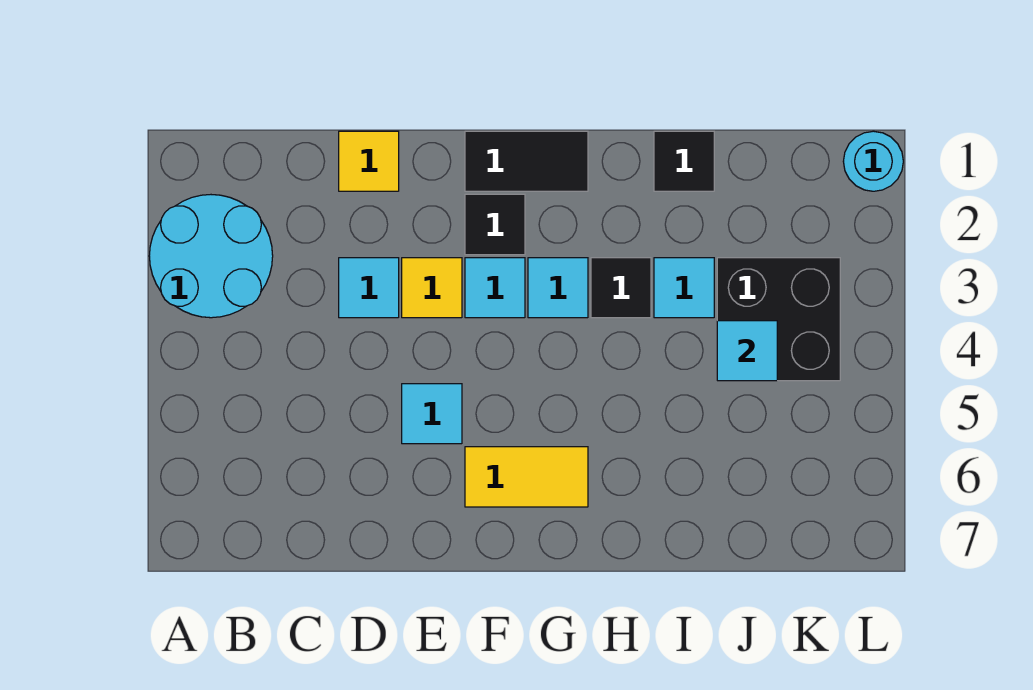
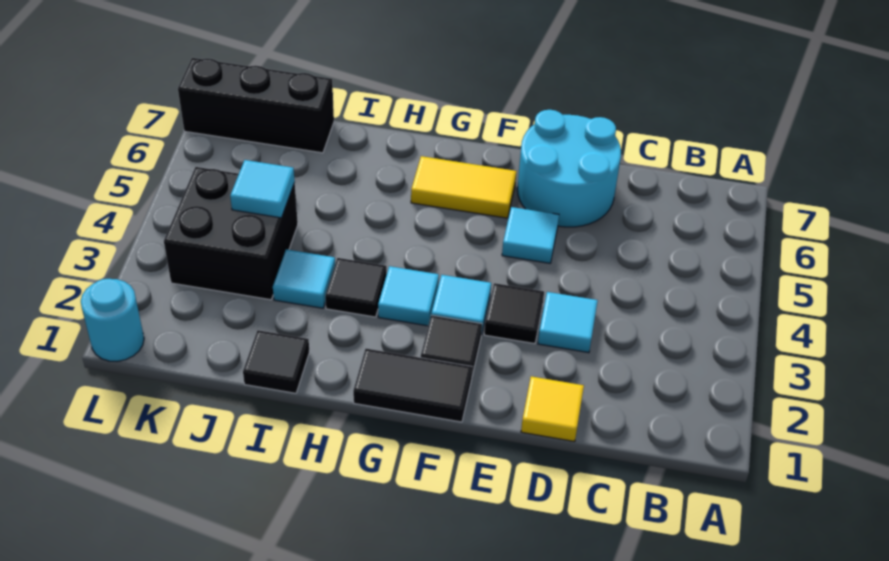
cyan 2x2 round brick [149,195,273,318] -> cyan 2x2 round brick moved to [517,110,621,227]
yellow 1x1 tile [402,258,462,318] -> black 1x1 tile [484,283,544,344]
none -> black 1x3 brick [178,58,334,153]

